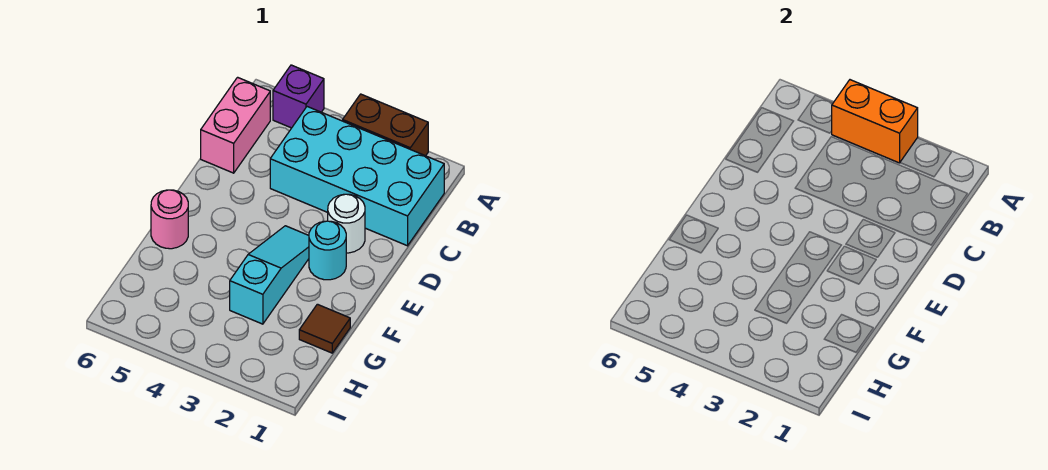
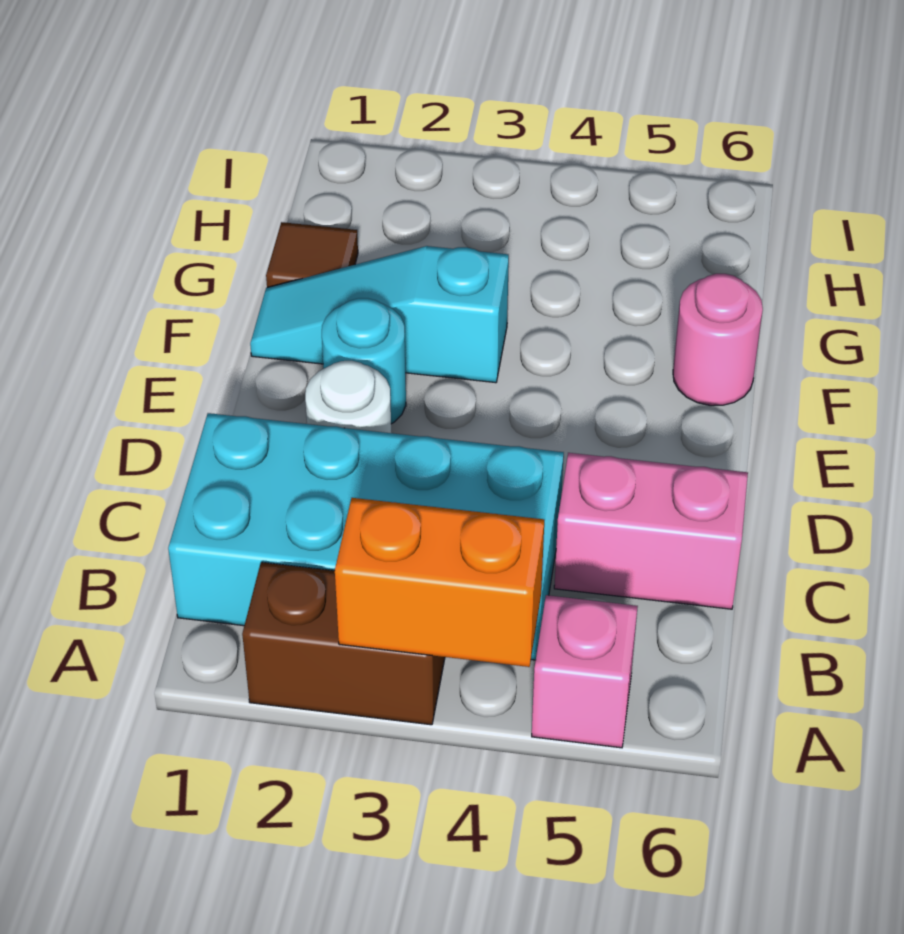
purple 1x1 brick [273,65,324,128] -> pink 1x1 brick [532,595,638,748]
pink 1x2 brick [201,77,270,173] -> pink 1x2 brick turned to [554,453,748,609]
cyan 1x3 slope [230,226,309,324] -> cyan 1x3 slope turned to [250,246,509,383]

